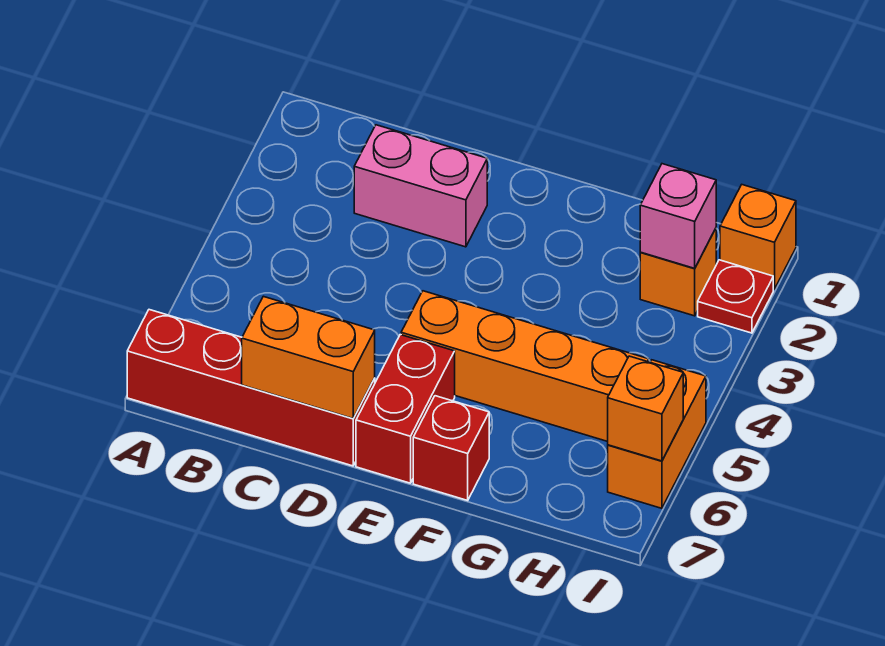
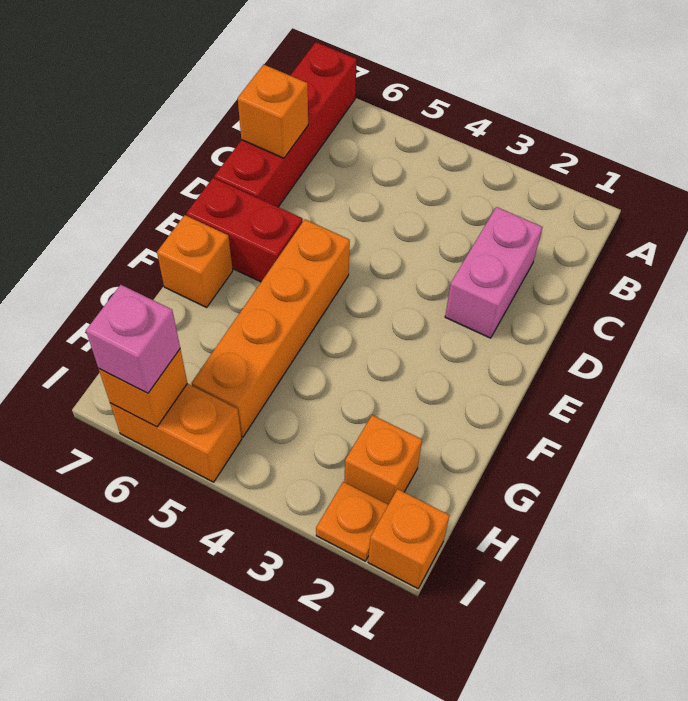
orange 1x2 brick [242,296,375,418] -> orange 1x1 brick [238,65,308,158]
red 1x1 brick [413,396,489,500] -> orange 1x1 brick [157,215,233,307]
pink 1x1 brick [640,164,716,268] -> pink 1x1 brick moved to [86,285,180,393]
red 1x1 plate [698,260,773,333] -> orange 1x1 plate [316,482,388,561]

